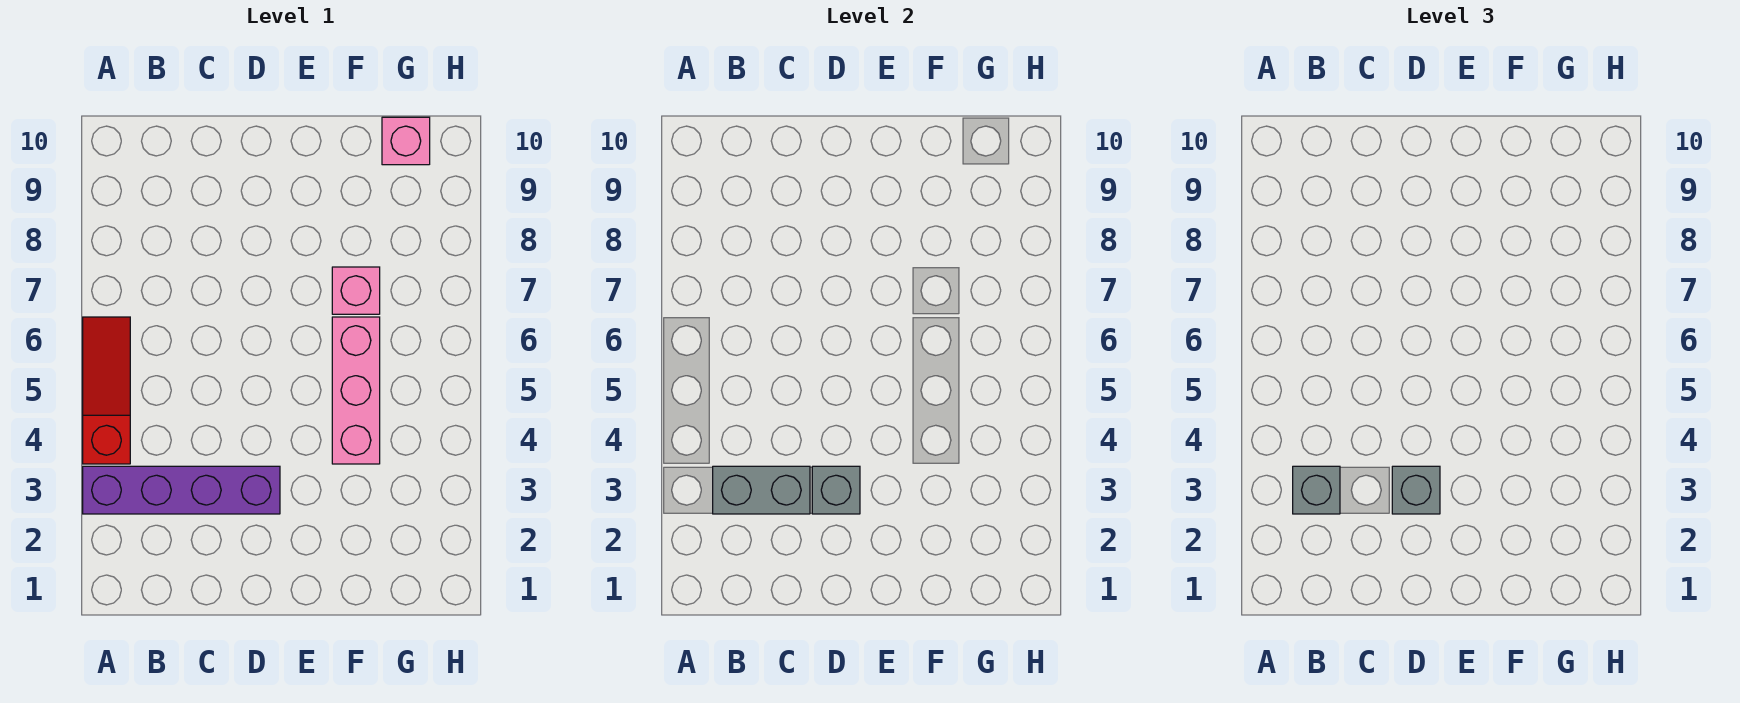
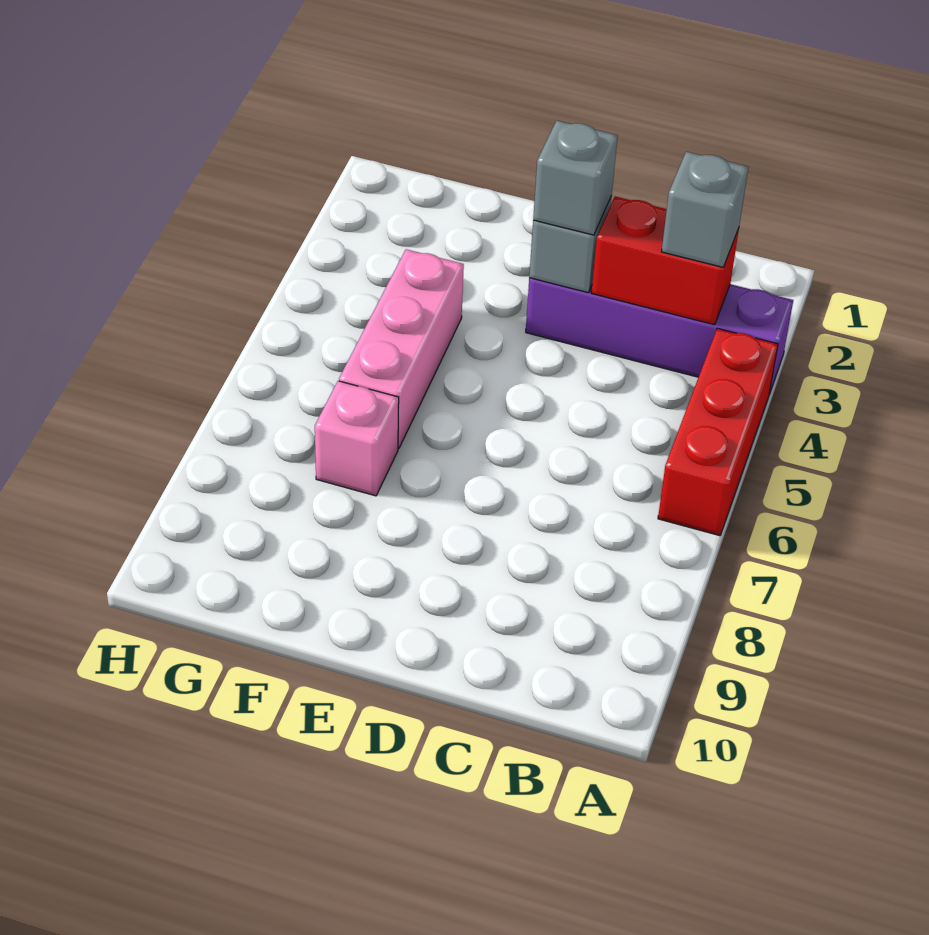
red 1x3 slope [83,317,130,464] -> red 1x3 brick [658,328,778,536]
grey 1x2 brick [713,466,810,514] -> red 1x2 brick [592,196,739,325]
pink 1x1 brick [382,117,430,165] -> none

